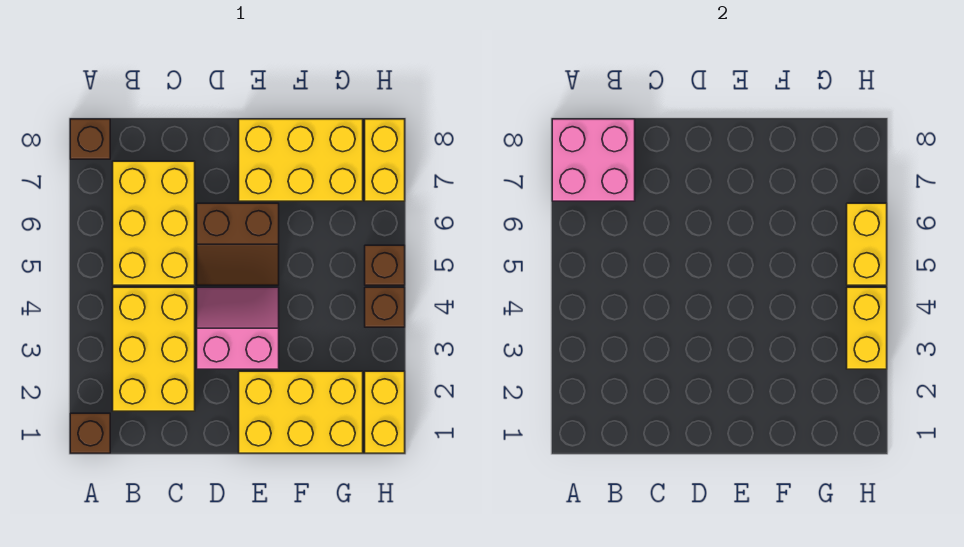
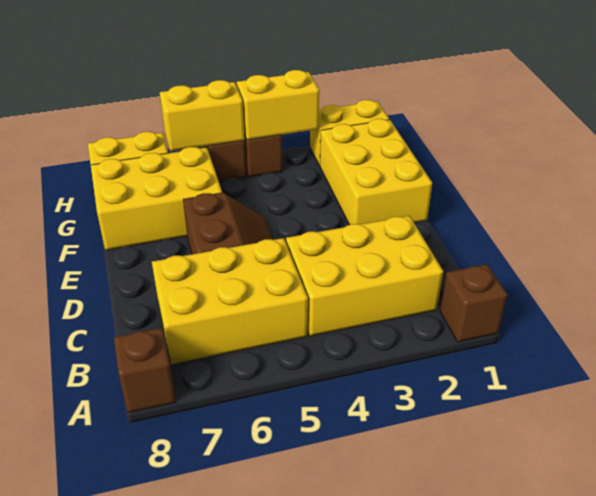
pink 2x2 brick [552,119,635,201] -> none
pink 2x2 slope [197,287,279,369] -> none
yellow 2x3 brick [239,119,363,201] -> yellow 2x3 brick turned to [91,147,222,250]

